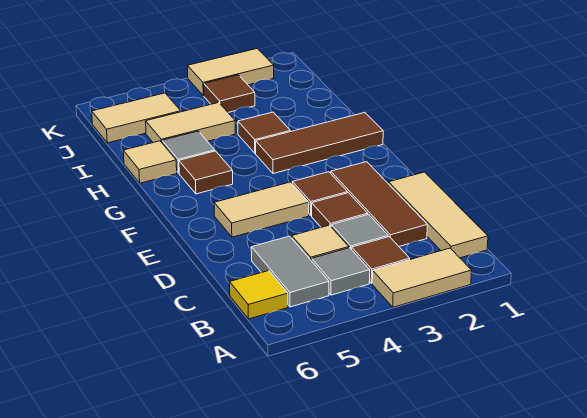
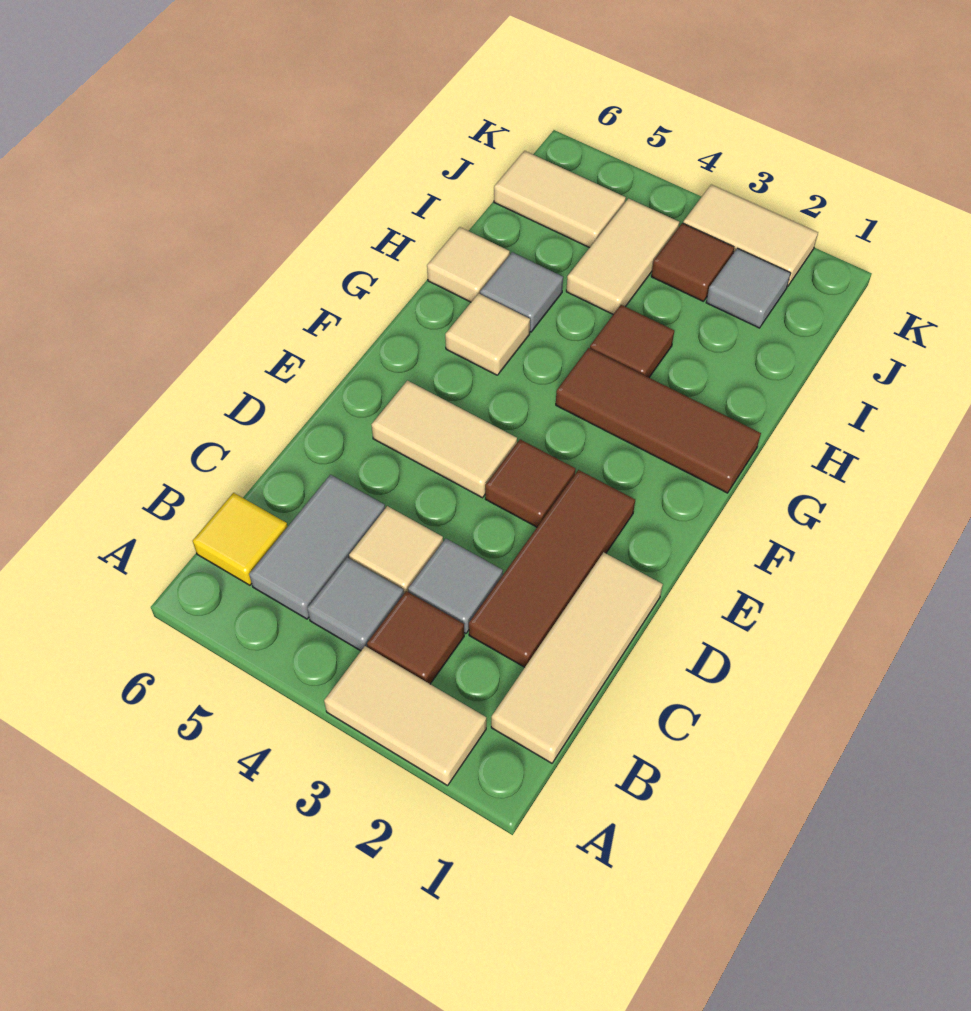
brown 1x1 tile [312,193,368,227] -> none
brown 1x1 tile [179,151,233,194] -> tan 1x1 tile [445,293,530,375]
tan 1x2 tile [146,103,235,142] -> tan 1x2 tile turned to [566,199,679,314]
none -> grey 1x1 tile [706,248,790,328]

